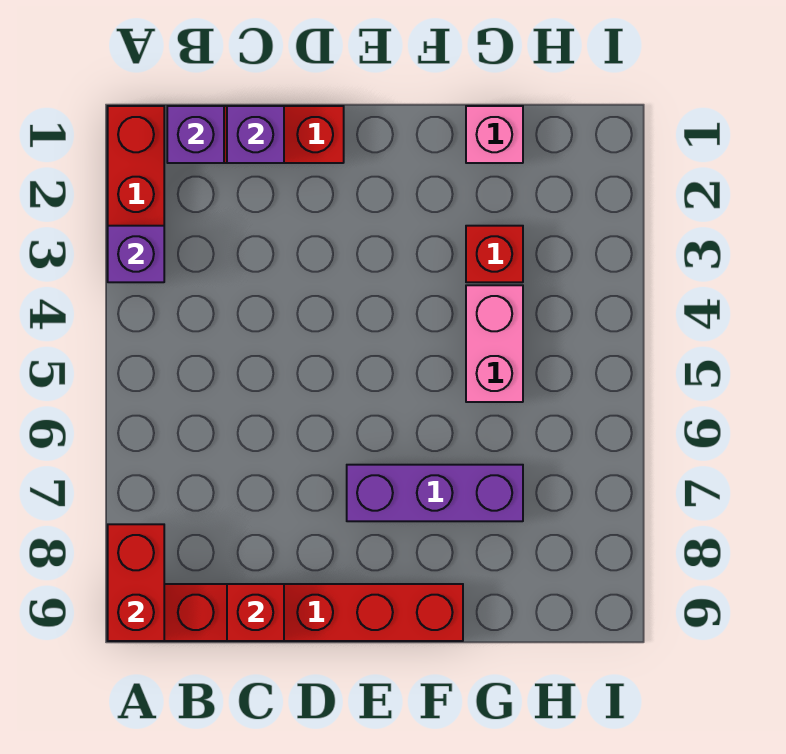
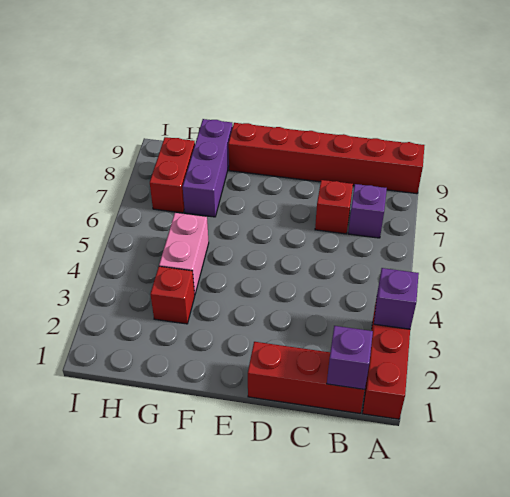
red 1x2 brick [108,524,164,641] -> red 1x2 brick moved to [150,137,195,213]
purple 1x1 brick [227,106,284,163] -> purple 1x1 brick moved to [348,184,387,238]
red 1x1 brick [227,584,284,641] -> red 1x1 brick moved to [315,180,353,234]
purple 1x3 brick [347,465,523,521] -> purple 1x3 brick turned to [183,119,233,217]
pink 1x1 brick [466,106,523,163] -> none

